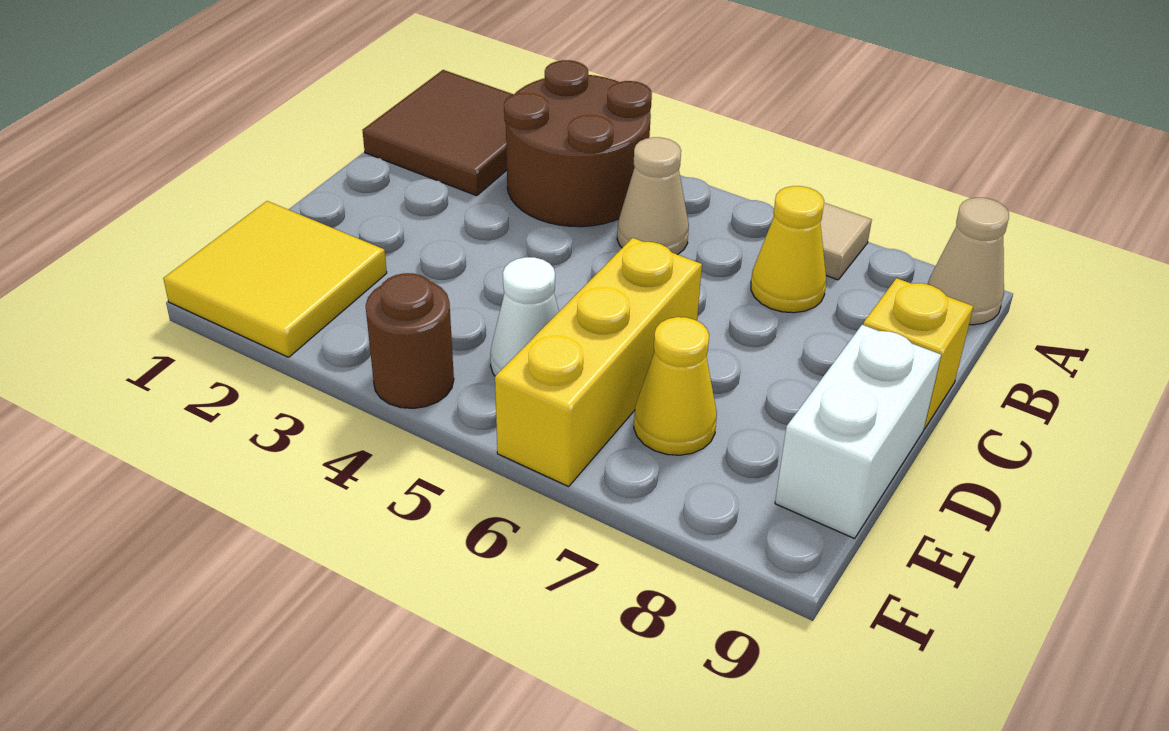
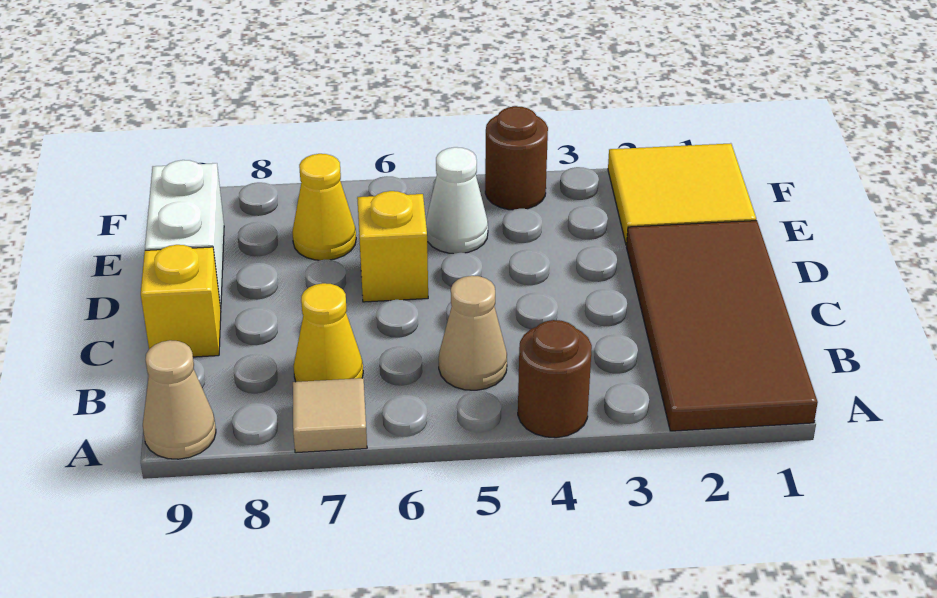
brown 2x2 tile [362,70,514,196] -> brown 2x4 tile [627,221,818,431]
brown 2x2 round brick [504,60,652,227] -> brown 1x1 round brick [518,320,592,438]
yellow 1x3 brick [495,238,702,487] -> yellow 1x1 brick [357,191,428,302]

